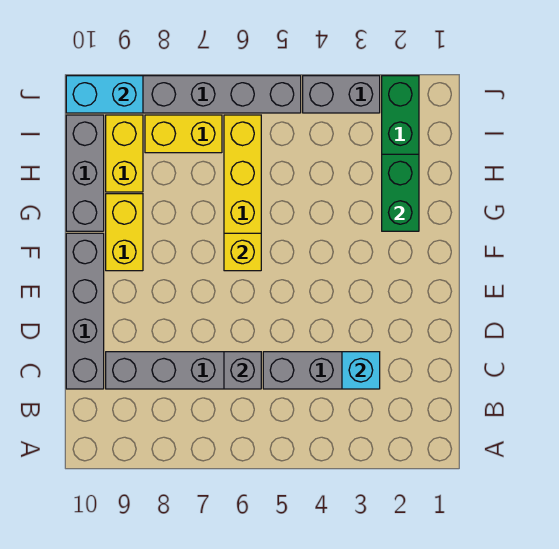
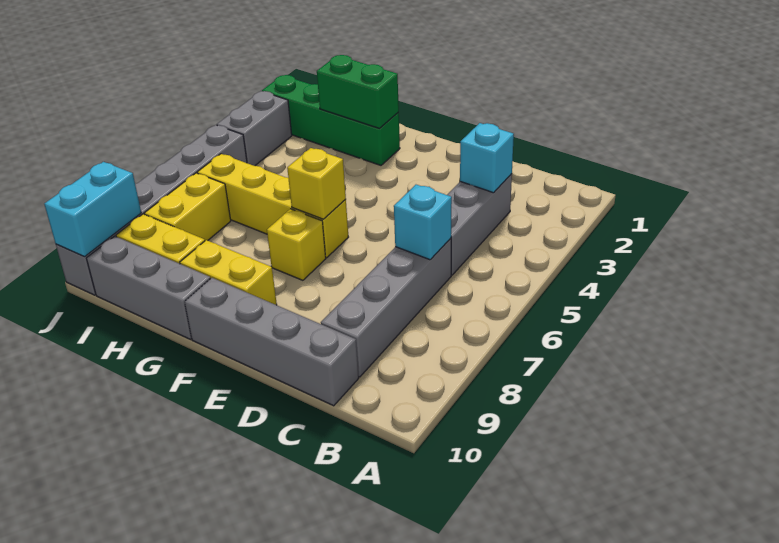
grey 1x1 brick [224,352,261,389] -> cyan 1x1 brick [394,185,452,260]
none -> yellow 1x1 brick [267,209,326,280]

